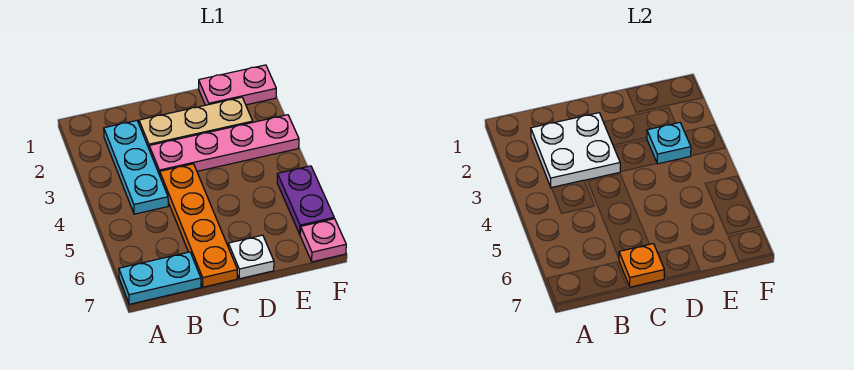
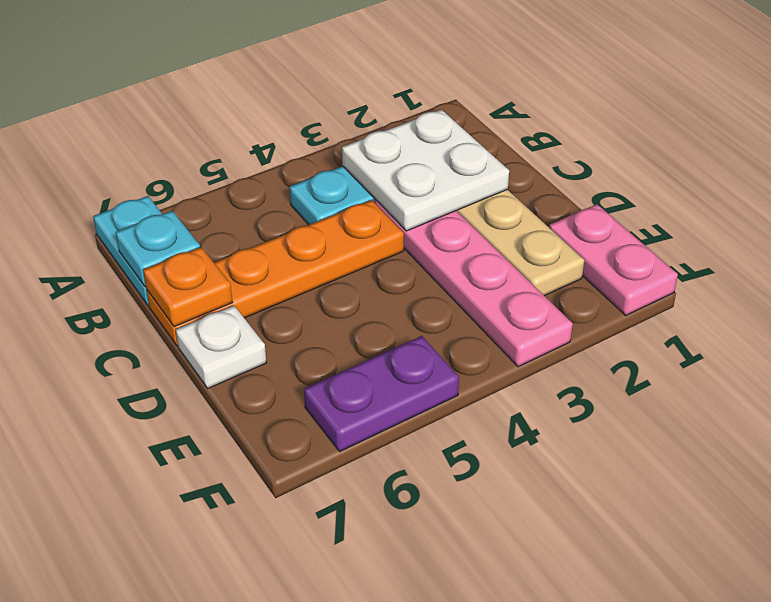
cyan 1x1 plate [647,123,691,164] -> cyan 1x1 plate moved to [116,211,200,287]
pink 1x1 plate [300,219,346,262] -> none

